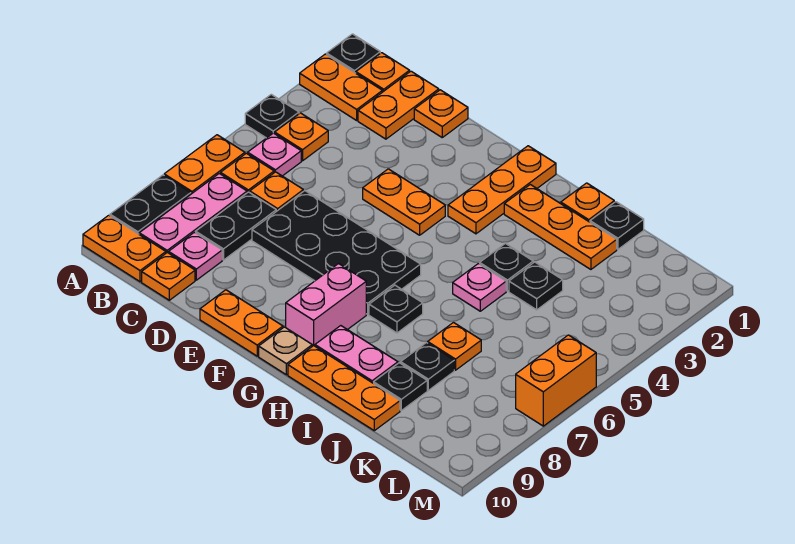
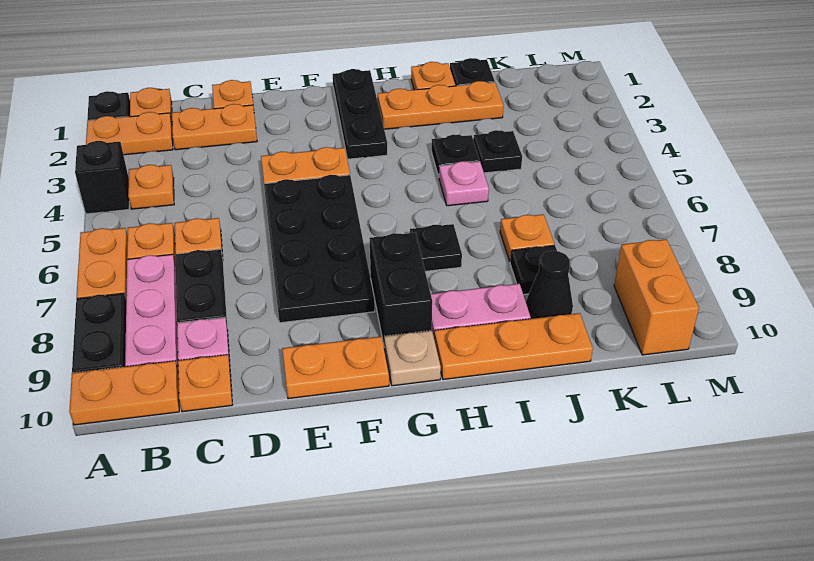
black 1x1 plate [245,94,299,138] -> black 1x1 brick [75,141,129,214]
pink 1x1 plate [248,133,301,176] -> none
orange 1x2 plate [358,71,439,139] -> orange 1x2 plate turned to [172,104,257,150]
black 2x4 plate [252,191,421,314] -> black 2x4 plate turned to [264,175,375,323]
orange 1x3 plate [448,146,556,234] -> black 1x3 plate [333,69,387,159]
pink 1x2 brick [286,264,366,346] -> black 1x2 brick [370,233,432,345]
black 1x1 plate [374,363,427,410] -> black 1x1 cone [526,251,573,319]
orange 1x2 brick [516,335,596,426] -> orange 1x2 brick moved to [614,239,699,355]

